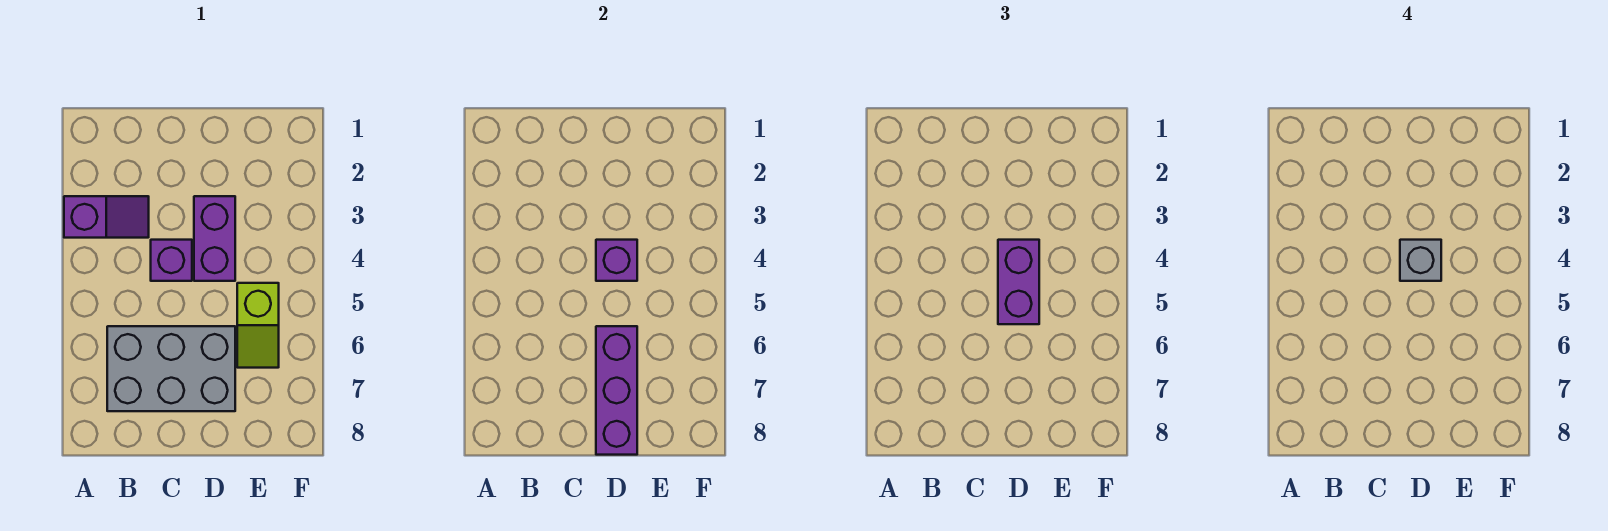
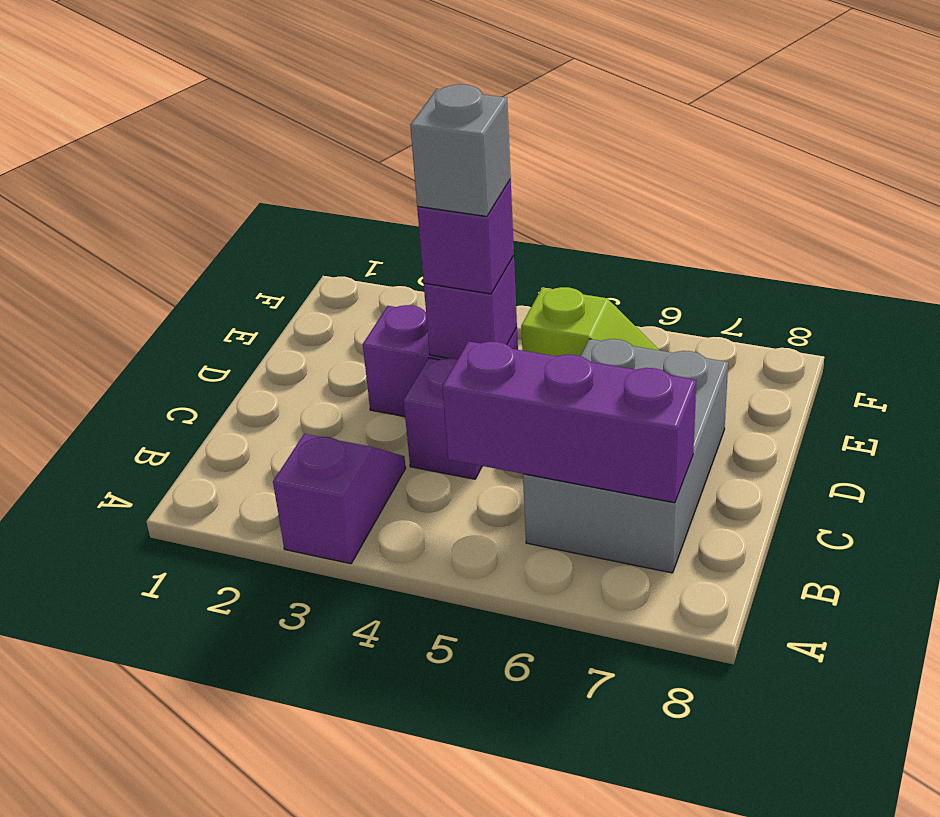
purple 1x2 brick [998,240,1039,324] -> purple 1x1 brick [417,180,514,294]
purple 1x3 brick [596,326,637,455] -> purple 1x3 brick moved to [442,341,696,503]

